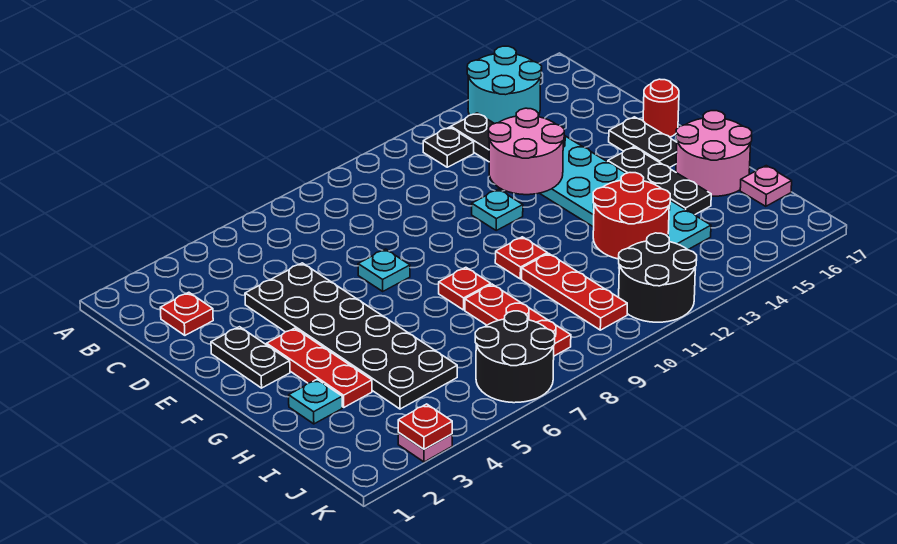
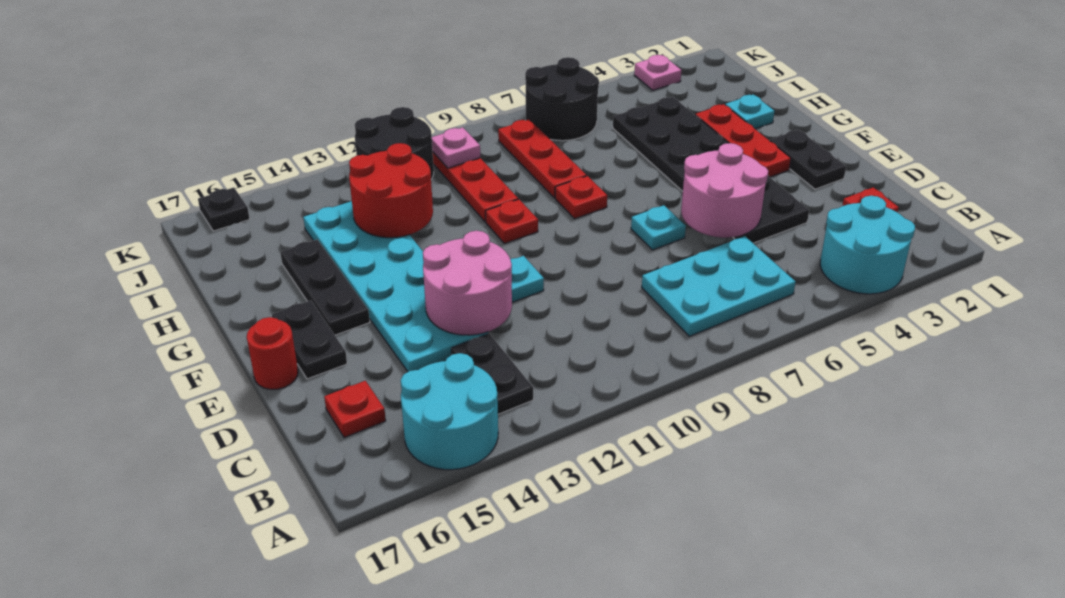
none -> cyan 2x2 round brick [820,196,915,294]
none -> cyan 2x3 plate [642,236,795,336]
black 1x1 plate [423,127,474,167] -> black 1x1 plate moved to [198,188,250,231]
pink 2x2 round brick [676,111,752,196] -> pink 2x2 round brick moved to [681,143,768,238]
pink 1x1 plate [740,166,792,206] -> pink 1x1 plate moved to [432,127,480,168]
red 1x1 plate [398,404,452,449] -> red 1x1 plate moved to [324,381,386,438]

